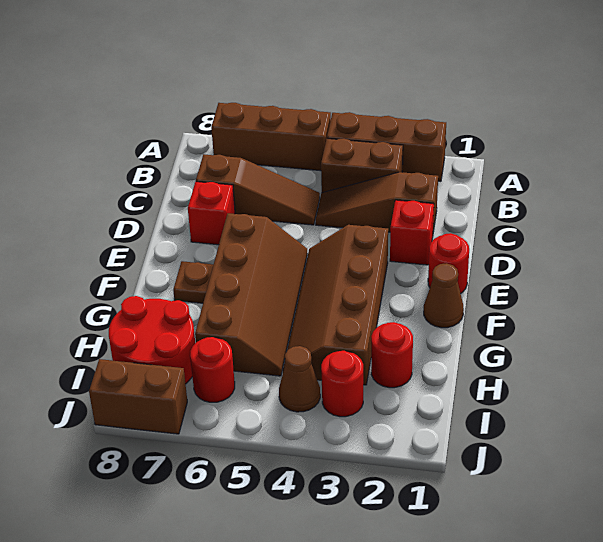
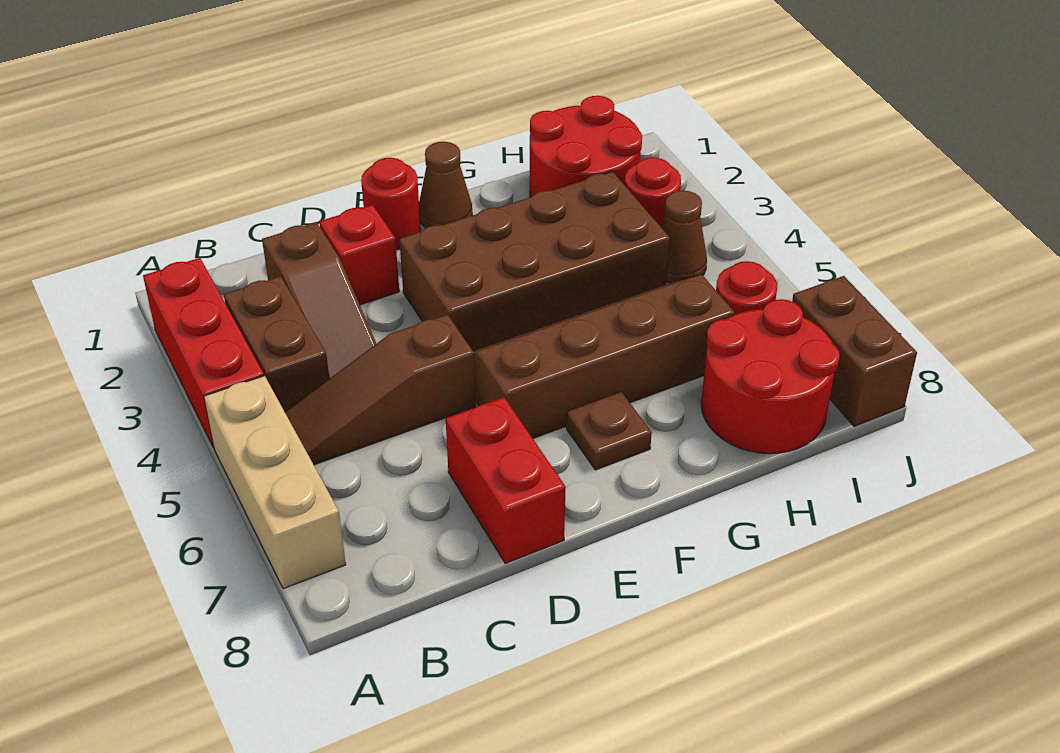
brown 1x3 brick [327,112,446,181] -> red 1x3 brick [143,258,264,448]
brown 1x3 brick [211,103,331,171] -> tan 1x3 brick [204,376,346,589]
brown 1x3 slope [196,154,320,225] -> brown 1x3 slope turned to [285,314,476,465]
red 1x1 brick [188,182,235,245] -> red 1x2 brick [446,397,566,563]
brown 2x4 slope [283,225,388,385] -> brown 2x4 brick [399,171,670,351]
red 1x1 round brick [371,322,413,388] -> red 2x2 round brick [530,96,642,197]

